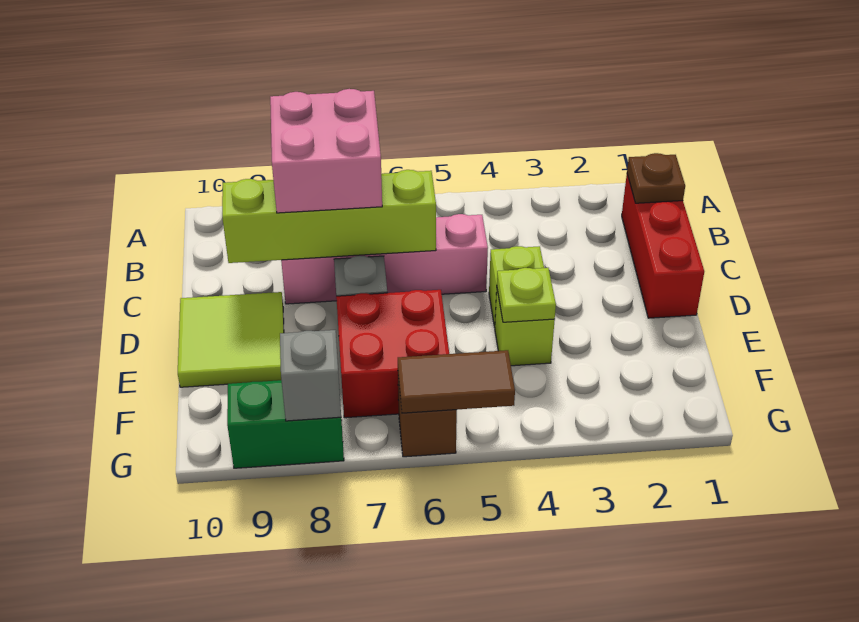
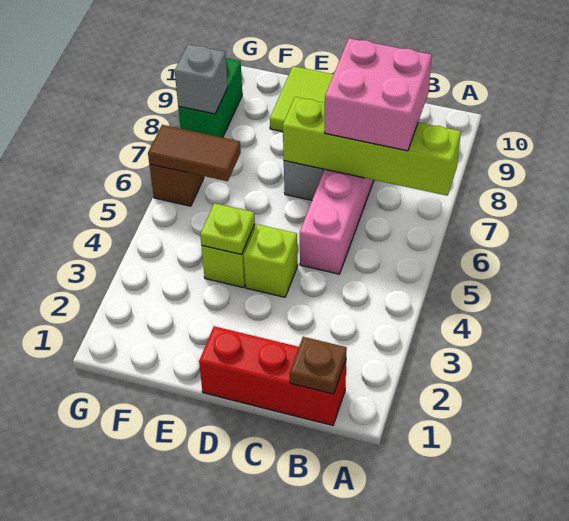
lime 1x4 brick [222,170,436,263] -> lime 1x4 brick turned to [283,97,461,196]
red 2x2 brick [336,290,449,418] -> none
brown 1x2 tile [398,350,515,413] -> brown 1x2 tile turned to [148,125,241,181]

